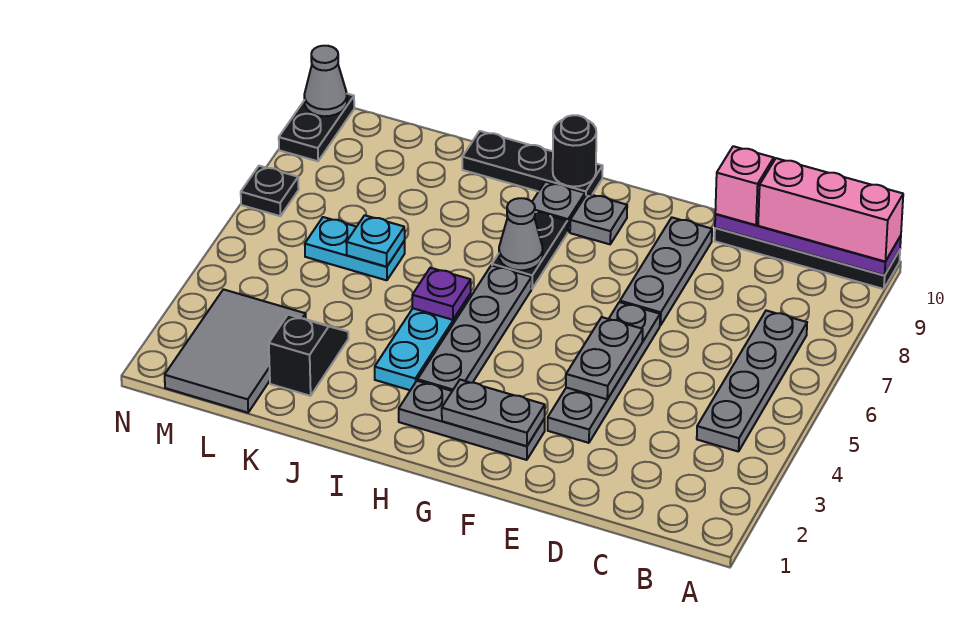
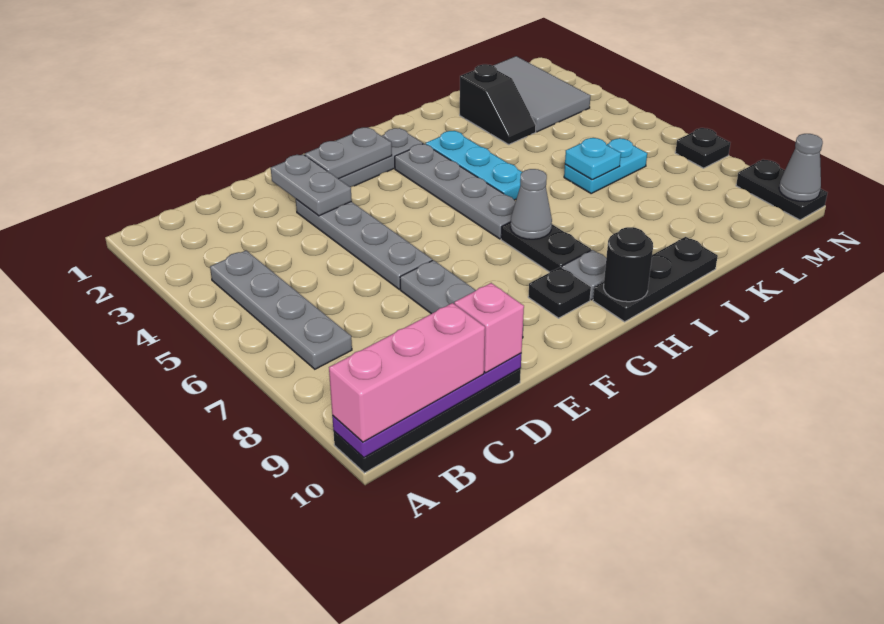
grey 1x2 plate [566,317,643,399] -> grey 1x2 plate moved to [271,154,352,216]
grey 1x1 plate [570,194,627,244] -> black 1x1 plate [528,267,591,318]
purple 1x1 plate [412,268,471,320] -> none

